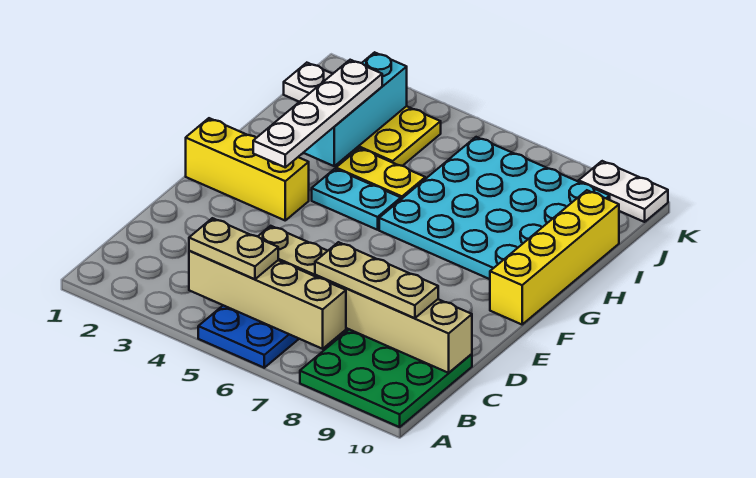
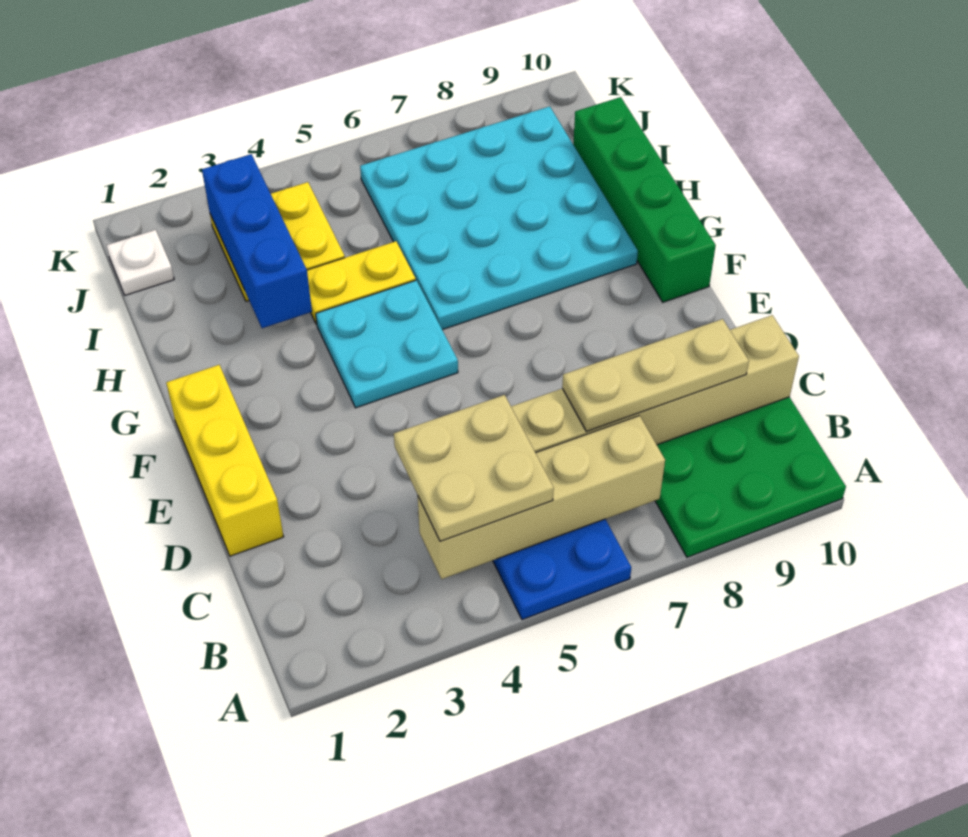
tan 1x2 plate [189,218,278,279] -> tan 2x2 plate [394,395,554,541]
yellow 1x3 brick [186,118,309,220] -> yellow 1x3 brick turned to [166,365,284,556]
white 1x4 plate [253,60,382,167] -> none
yellow 1x4 brick [490,190,619,324] -> green 1x4 brick [573,97,716,302]
cyan 1x2 plate [312,169,401,230] -> cyan 2x2 plate [316,280,458,408]
cyan 1x3 brick [303,52,407,166] -> blue 1x3 brick [202,154,312,328]
white 1x2 plate [579,161,668,222] -> none

